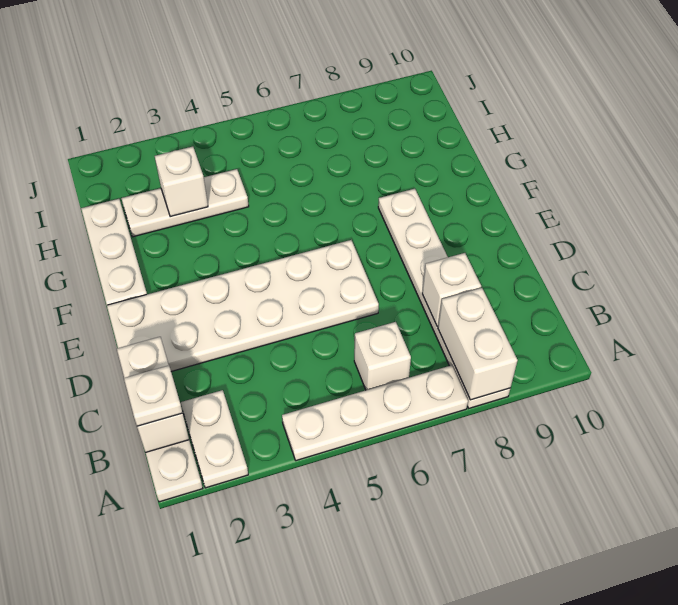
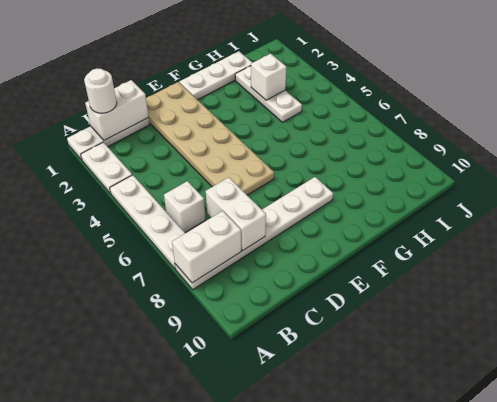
white 1x2 plate [181,390,248,488] -> white 1x2 plate turned to [81,142,132,194]
white 1x1 plate [124,366,183,426] -> white 1x1 round brick [84,68,117,113]
white 1x1 brick [422,253,481,326] -> white 1x2 brick [206,177,266,250]
white 2x6 plate [107,240,379,372] -> tan 2x6 plate [146,82,274,195]

